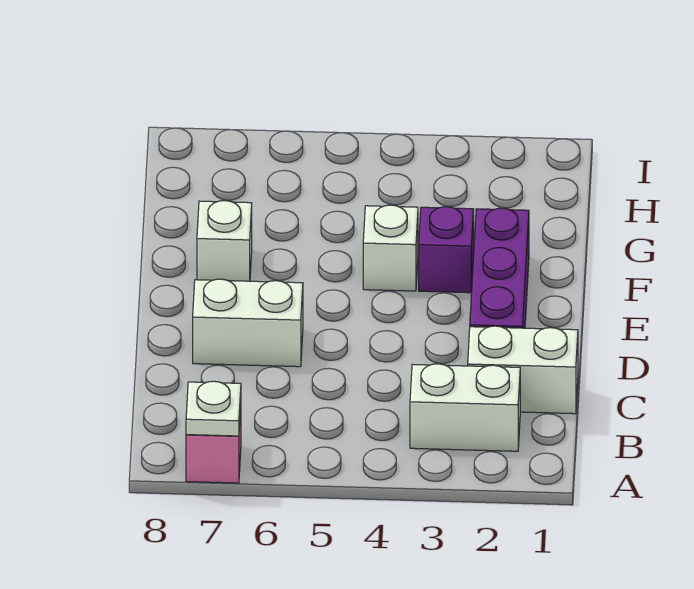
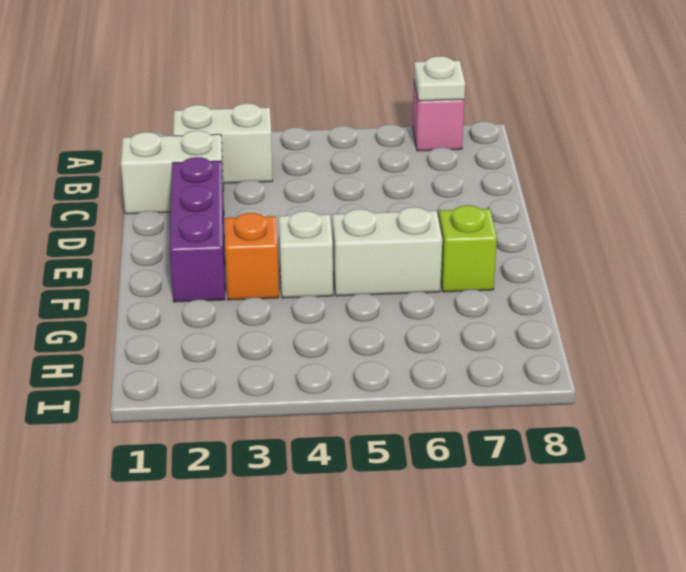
white 1x2 brick [193,279,303,367] -> white 1x2 brick moved to [332,207,442,296]
purple 1x1 brick [419,207,474,293] -> orange 1x1 brick [225,213,279,300]
white 1x1 brick [197,201,252,281] -> lime 1x1 brick [439,205,497,292]

